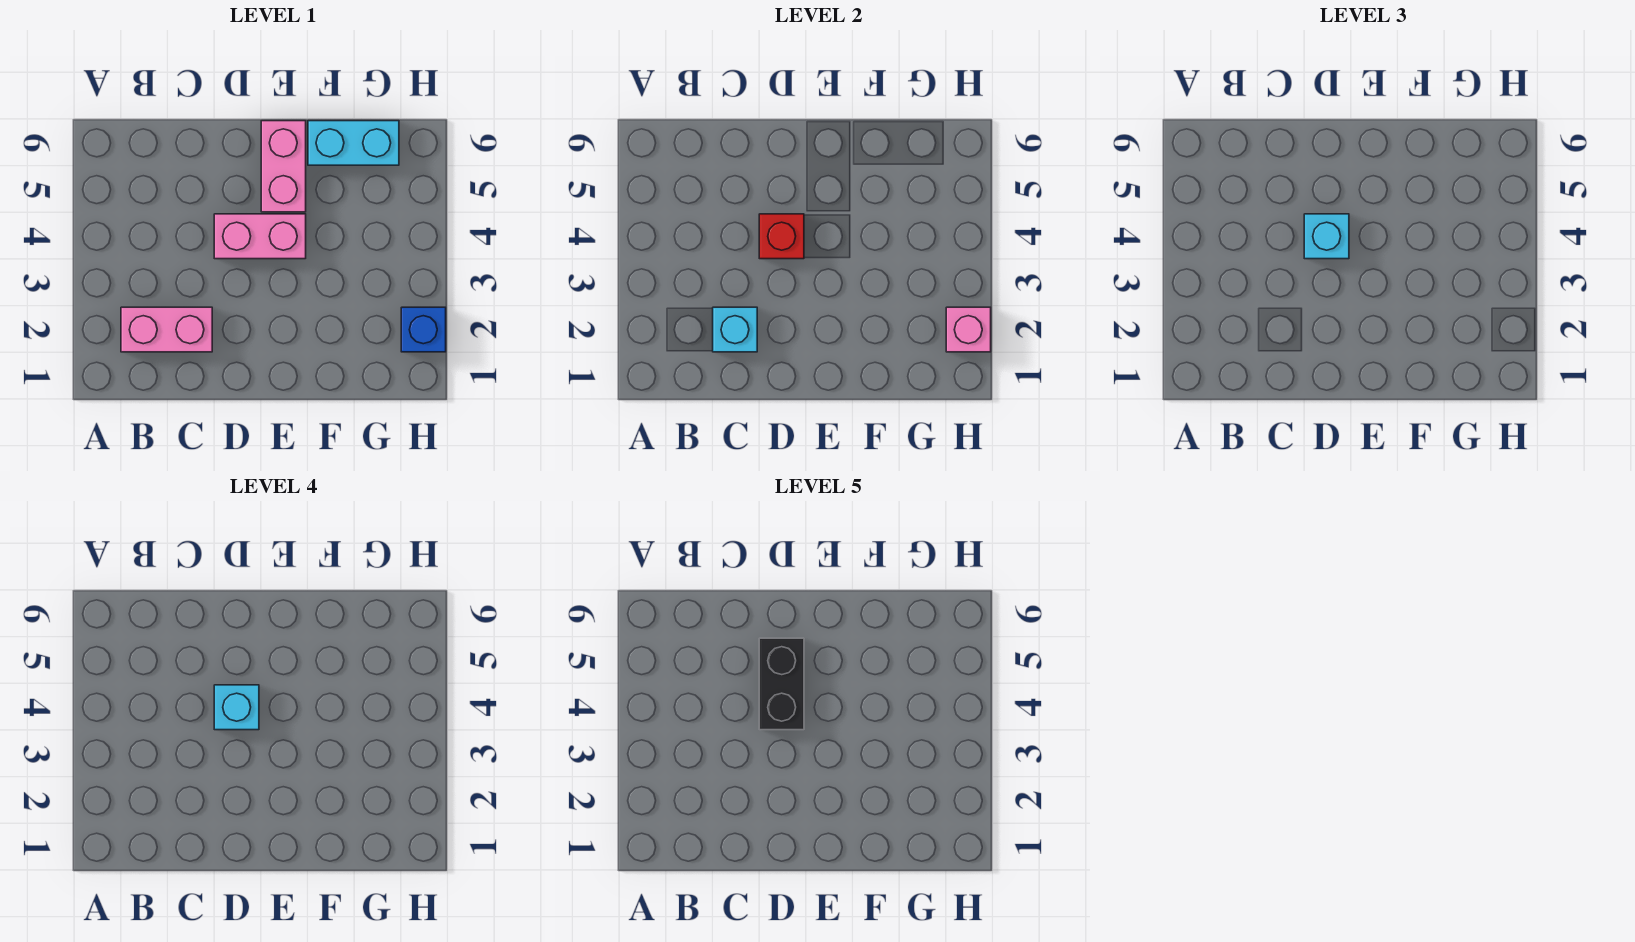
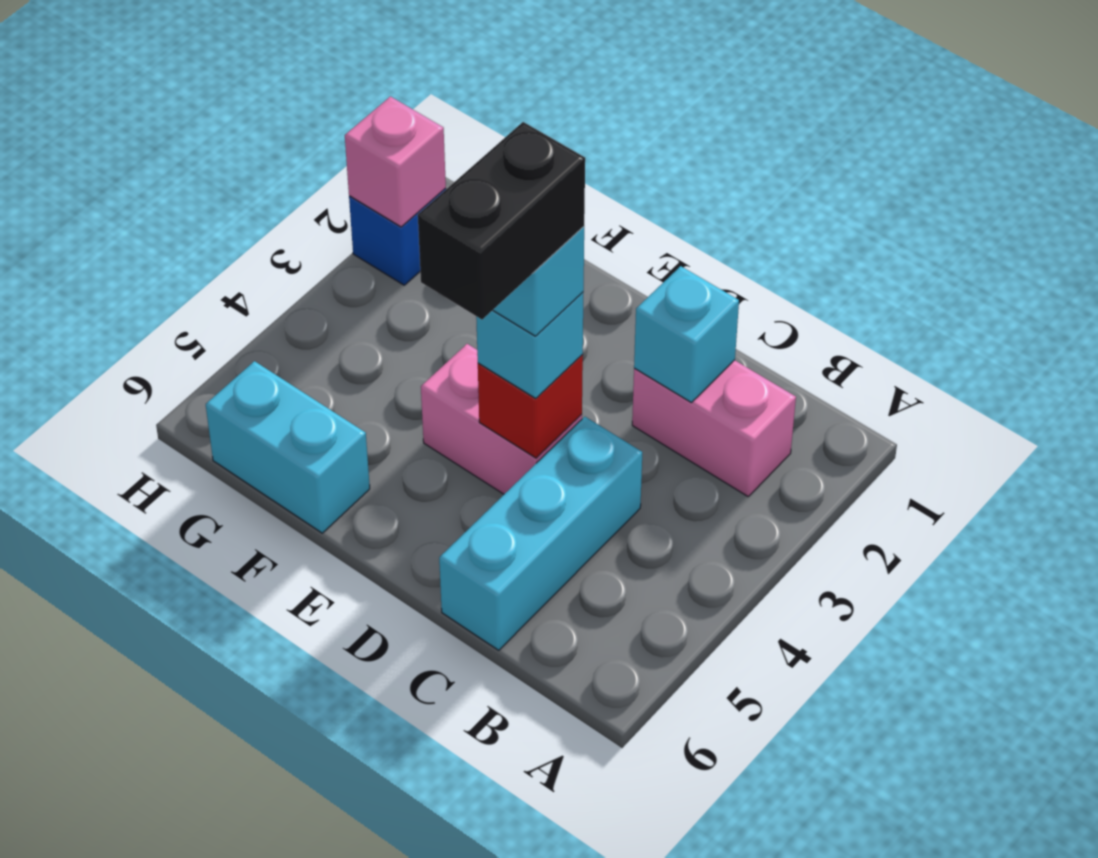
none -> cyan 1x3 brick [439,417,642,650]
pink 1x2 brick [261,121,306,212] -> none

